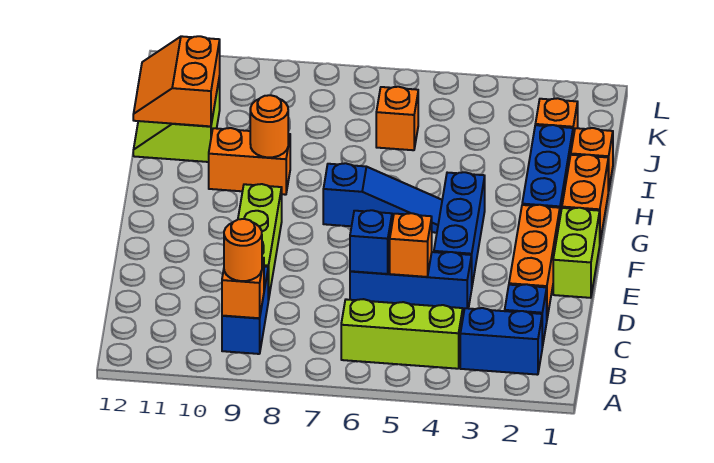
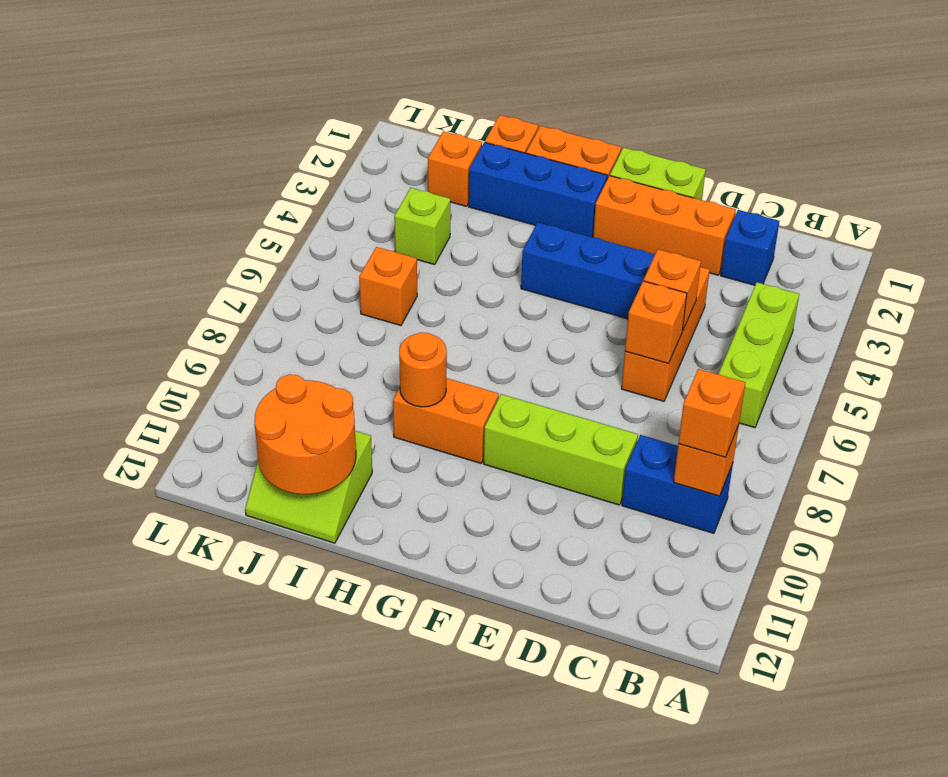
blue 1x2 brick [460,308,542,375] -> none
orange 1x1 round brick [224,219,262,281] -> orange 1x1 brick [678,369,746,457]
blue 1x3 brick [350,252,472,315] -> orange 1x3 brick [622,267,710,401]
blue 1x1 brick [350,210,392,274] -> orange 1x1 brick [625,281,687,363]
blue 1x3 slope [323,163,442,233] -> none
orange 1x2 brick [209,128,290,195] -> orange 1x2 brick turned to [393,378,499,463]
orange 2x2 slope [133,36,220,126] -> orange 2x2 round brick [255,374,356,494]
none -> lime 1x1 brick [394,188,450,265]

